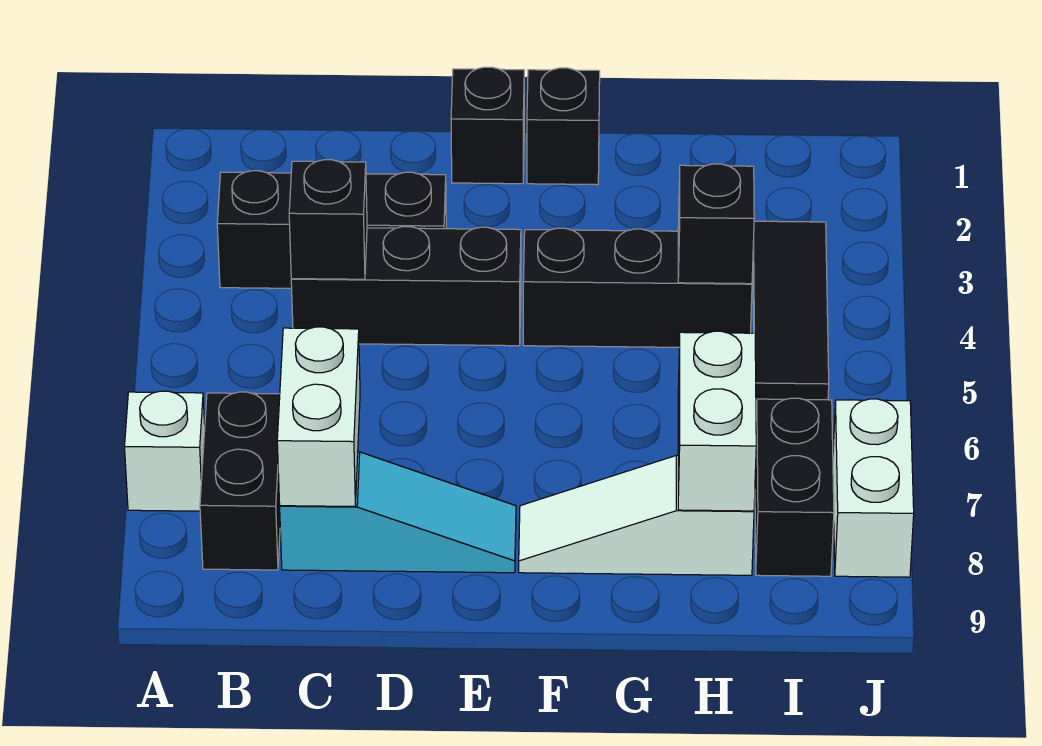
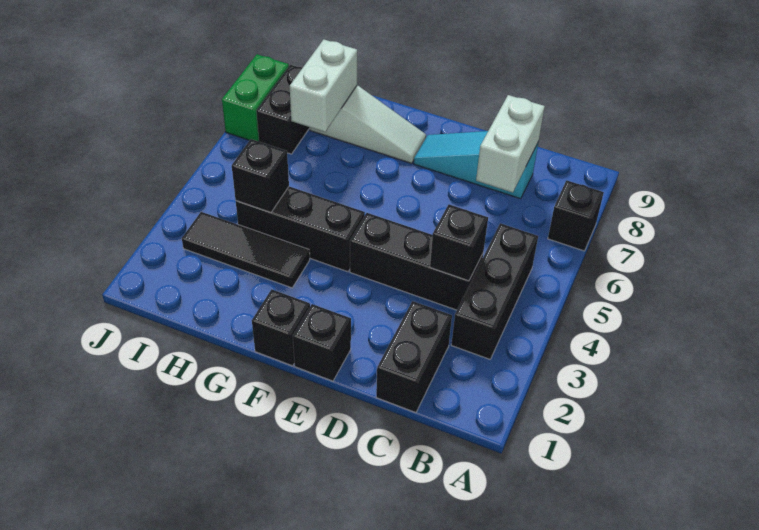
white 1x1 brick [125,391,205,511] -> black 1x1 brick [548,180,604,251]
black 1x3 brick [217,171,446,288] -> black 1x3 brick turned to [451,223,538,359]
black 1x2 brick [200,392,280,570] -> black 1x2 brick moved to [376,301,452,413]
black 1x3 tile [753,221,829,404] -> black 1x3 tile turned to [182,212,310,288]
white 1x2 brick [833,399,914,577] -> green 1x2 brick [222,54,289,141]

